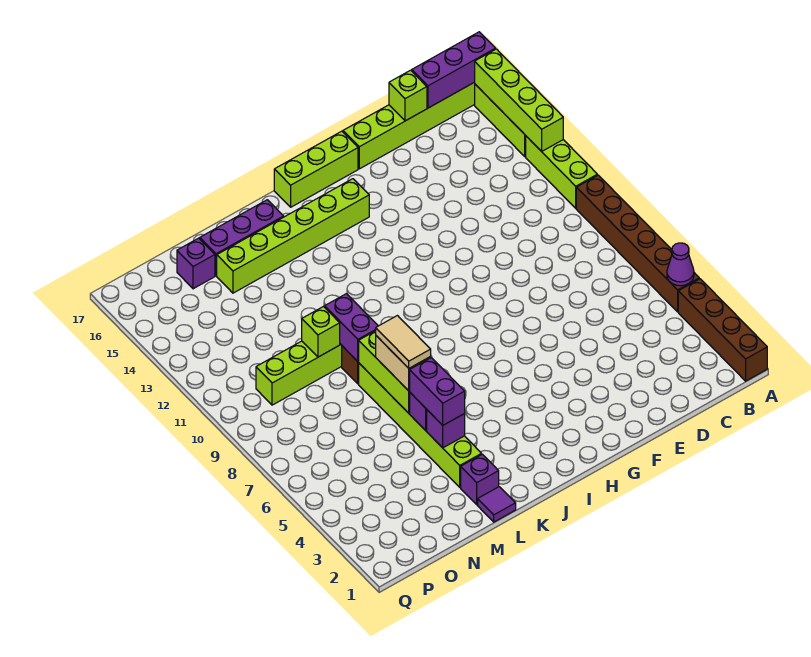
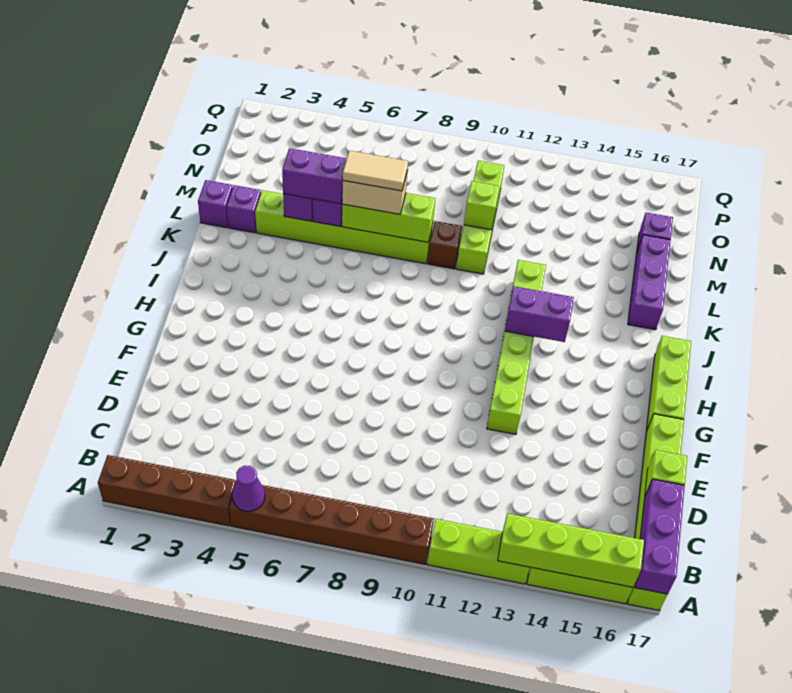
lime 1x6 brick [217,179,369,293] -> lime 1x6 brick moved to [487,260,546,434]
purple 1x1 tile [478,487,516,522] -> purple 1x1 brick [198,180,233,228]
purple 1x2 brick [325,294,378,361] -> purple 1x2 brick moved to [505,286,574,342]

